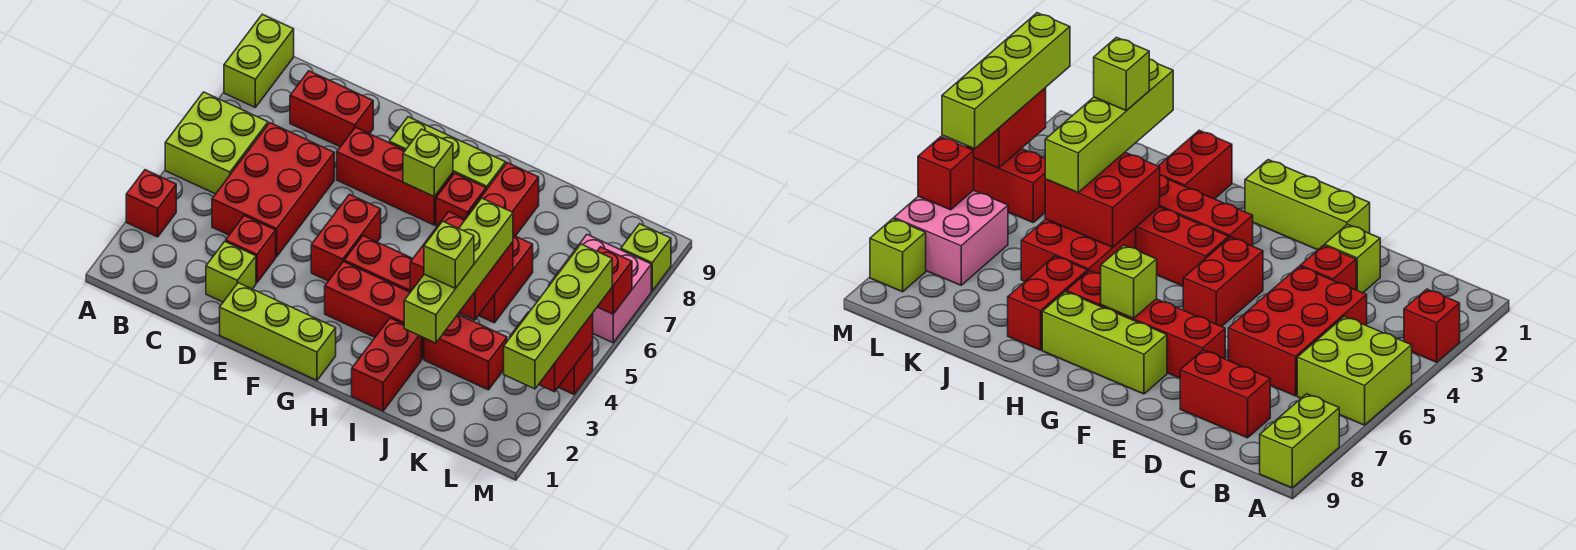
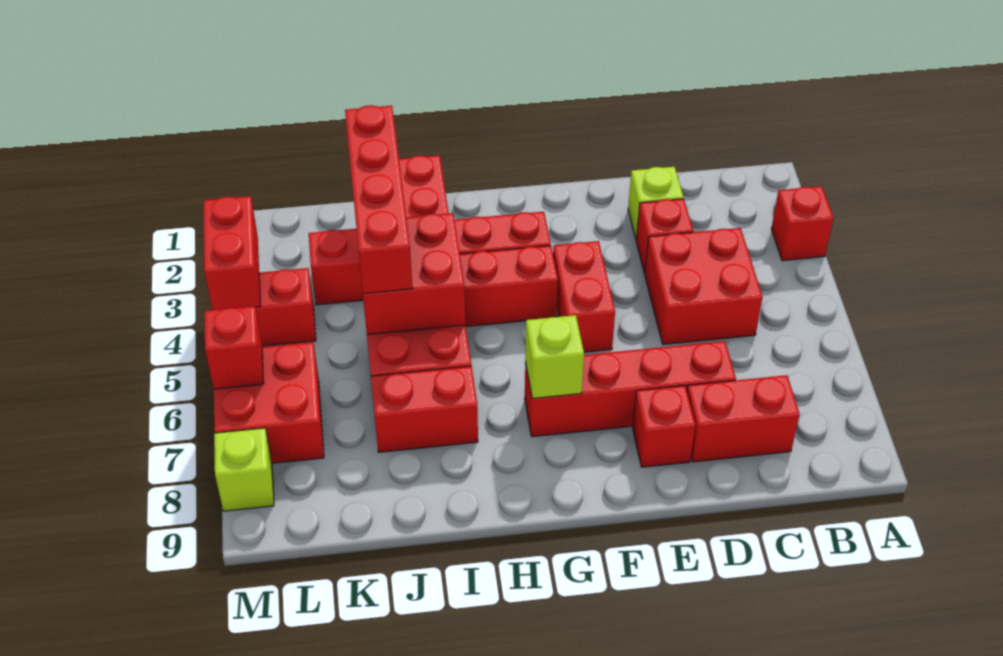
lime 2x2 brick [165,92,268,194] -> none
lime 1x2 brick [224,14,294,107] -> none
red 2x3 brick [212,123,334,257] -> red 2x2 brick [645,228,763,344]
lime 1x3 brick [220,283,336,380] -> none
red 1x3 brick [337,127,453,225] -> red 1x4 brick [525,341,736,437]
lime 1x3 brick [389,117,506,190] -> none
red 1x1 brick [436,173,486,226] -> red 1x1 brick moved to [633,386,695,467]
red 1x2 brick [469,163,539,236] -> red 1x2 brick turned to [371,366,478,452]
lime 1x4 brick [404,198,513,343] -> red 1x4 brick [345,105,412,294]
lime 1x1 brick [424,221,474,289] -> none
pink 2x2 brick [549,235,651,343] -> red 2x2 brick [214,342,324,463]
lime 1x4 brick [504,244,612,389] -> none

